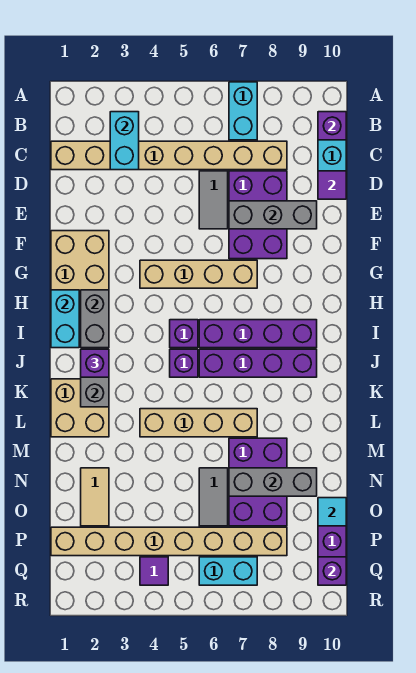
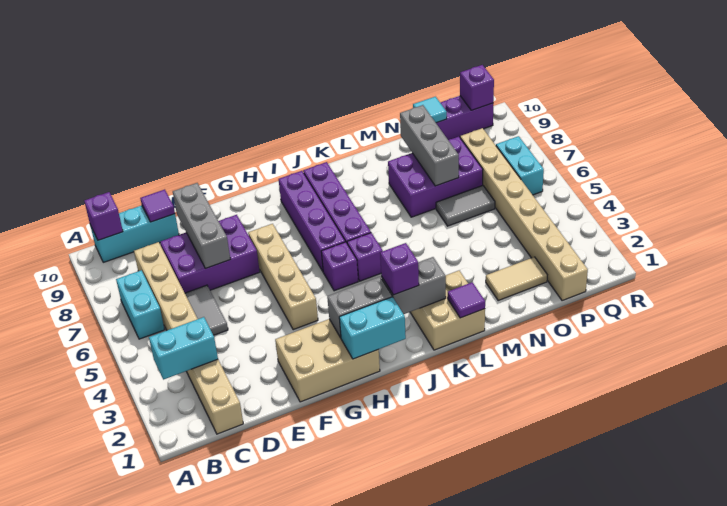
cyan 1x2 brick [229,82,257,140] -> cyan 1x2 brick turned to [116,270,165,339]
grey 1x2 tile [199,171,228,229] -> grey 1x2 tile turned to [185,285,228,335]
tan 1x4 brick [140,409,257,437] -> none
purple 1x1 tile [140,557,168,585] -> purple 1x1 tile moved to [448,282,485,318]

